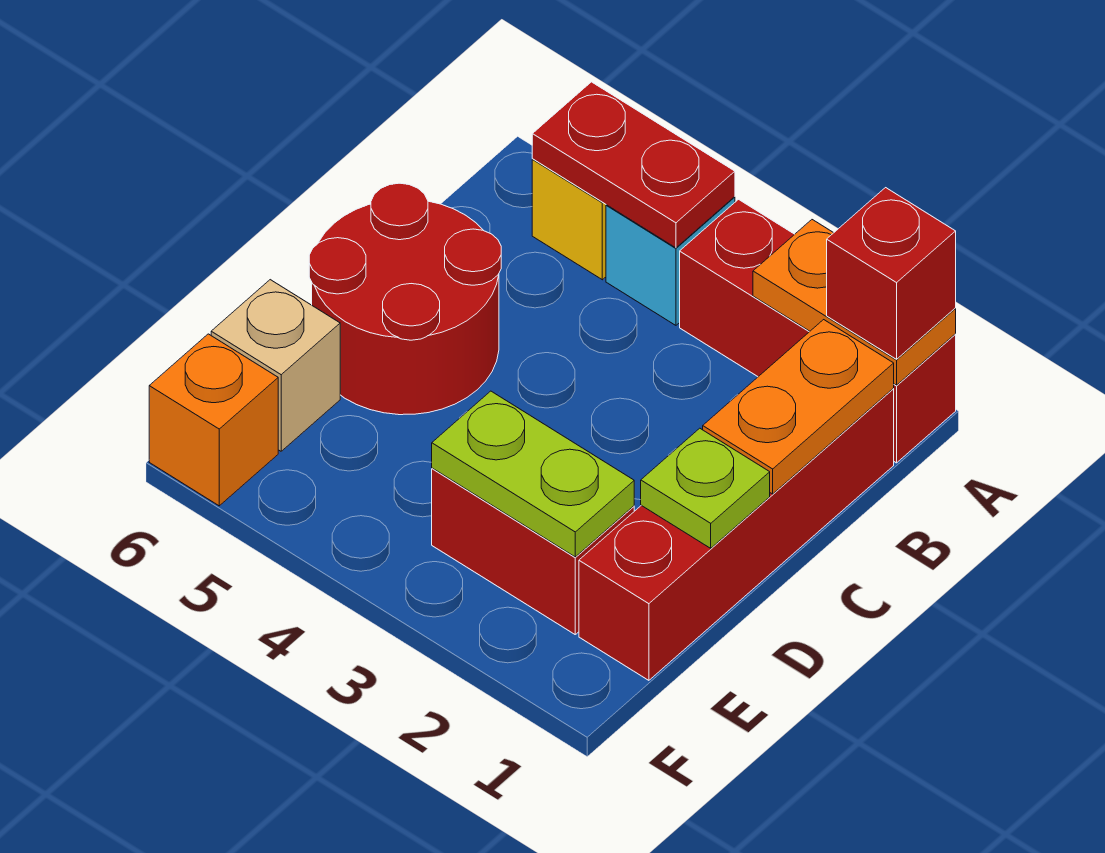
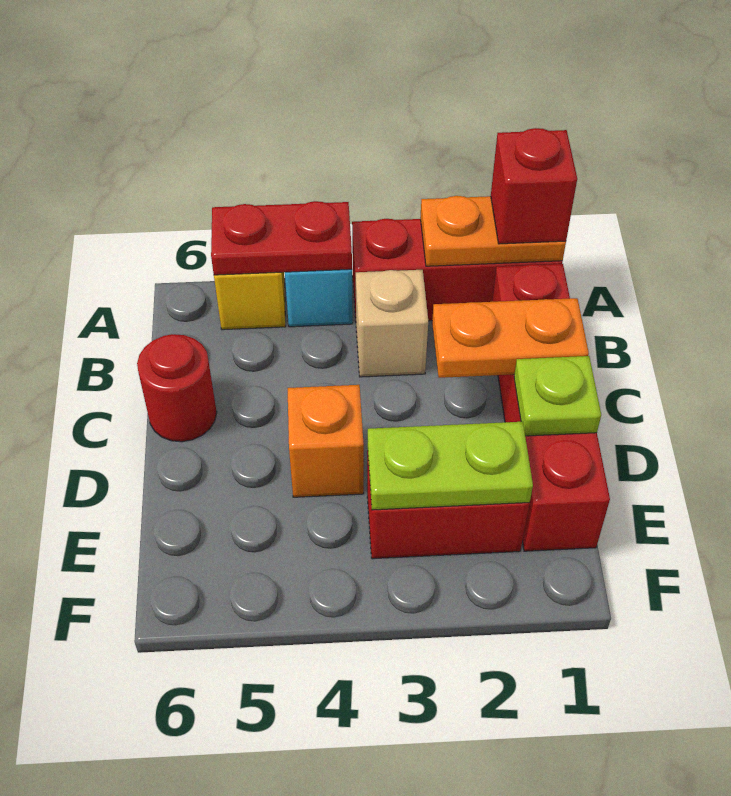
orange 1x2 plate [703,320,894,494] -> orange 1x2 plate turned to [432,298,589,378]
red 2x2 round brick [309,183,501,415] -> red 1x1 round brick [137,334,217,442]
tan 1x1 brick [211,280,340,451] -> tan 1x1 brick moved to [356,270,428,377]
orange 1x1 brick [149,334,278,506] -> orange 1x1 brick moved to [288,385,364,497]

